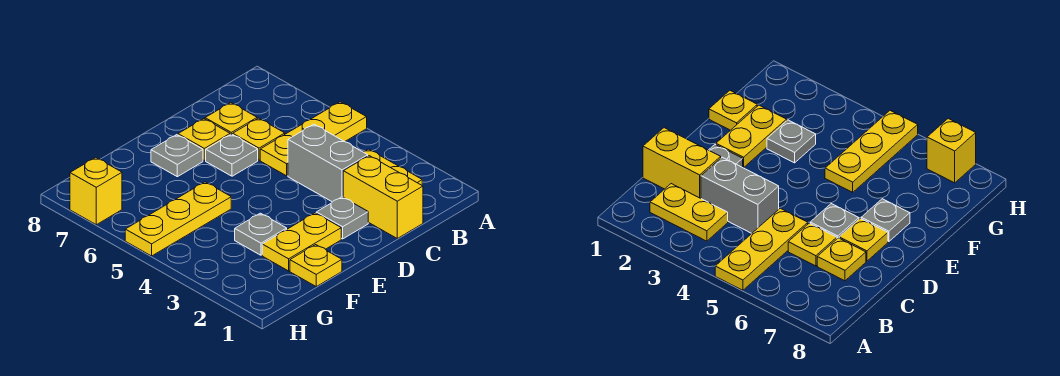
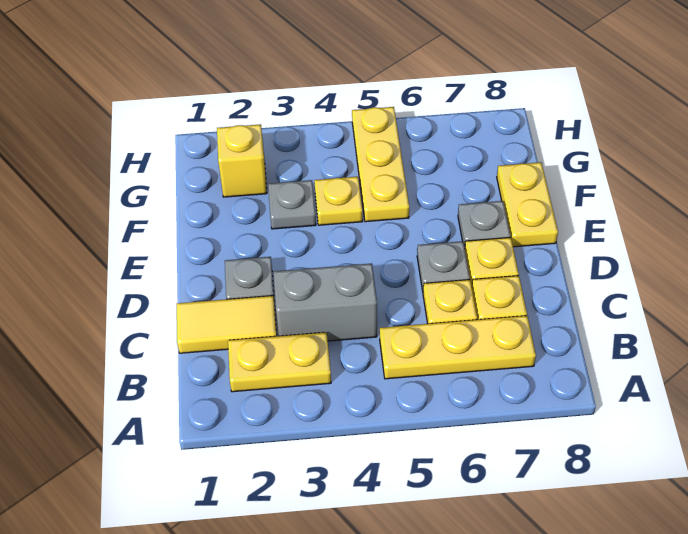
yellow 1x3 plate [260,102,367,176] -> yellow 1x3 plate turned to [380,316,536,379]
yellow 1x2 brick [343,156,423,238] -> yellow 1x2 tile [177,296,277,353]
yellow 1x2 plate [262,213,341,271] -> yellow 1x2 plate moved to [497,162,558,247]
yellow 1x1 plate [290,245,342,286] -> yellow 1x1 plate moved to [314,177,363,225]
yellow 1x1 brick [70,157,122,225] -> yellow 1x1 brick moved to [217,124,267,197]

